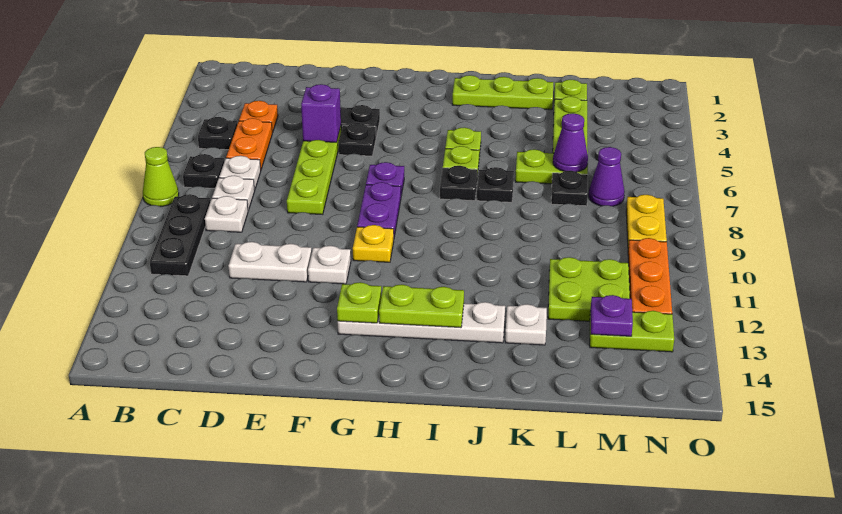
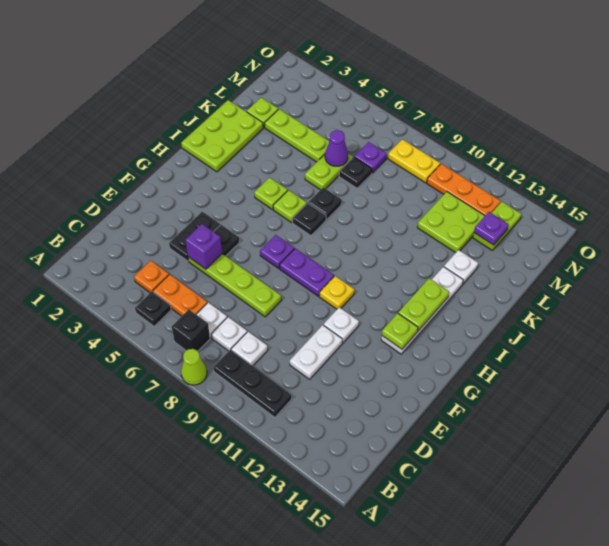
black 1x1 plate [183,154,224,188] -> black 1x1 brick [172,310,210,351]
lime 1x3 plate [452,75,553,110] -> lime 2x3 plate [181,100,263,172]
purple 1x1 cone [589,147,625,206] -> purple 1x1 plate [354,142,387,173]

